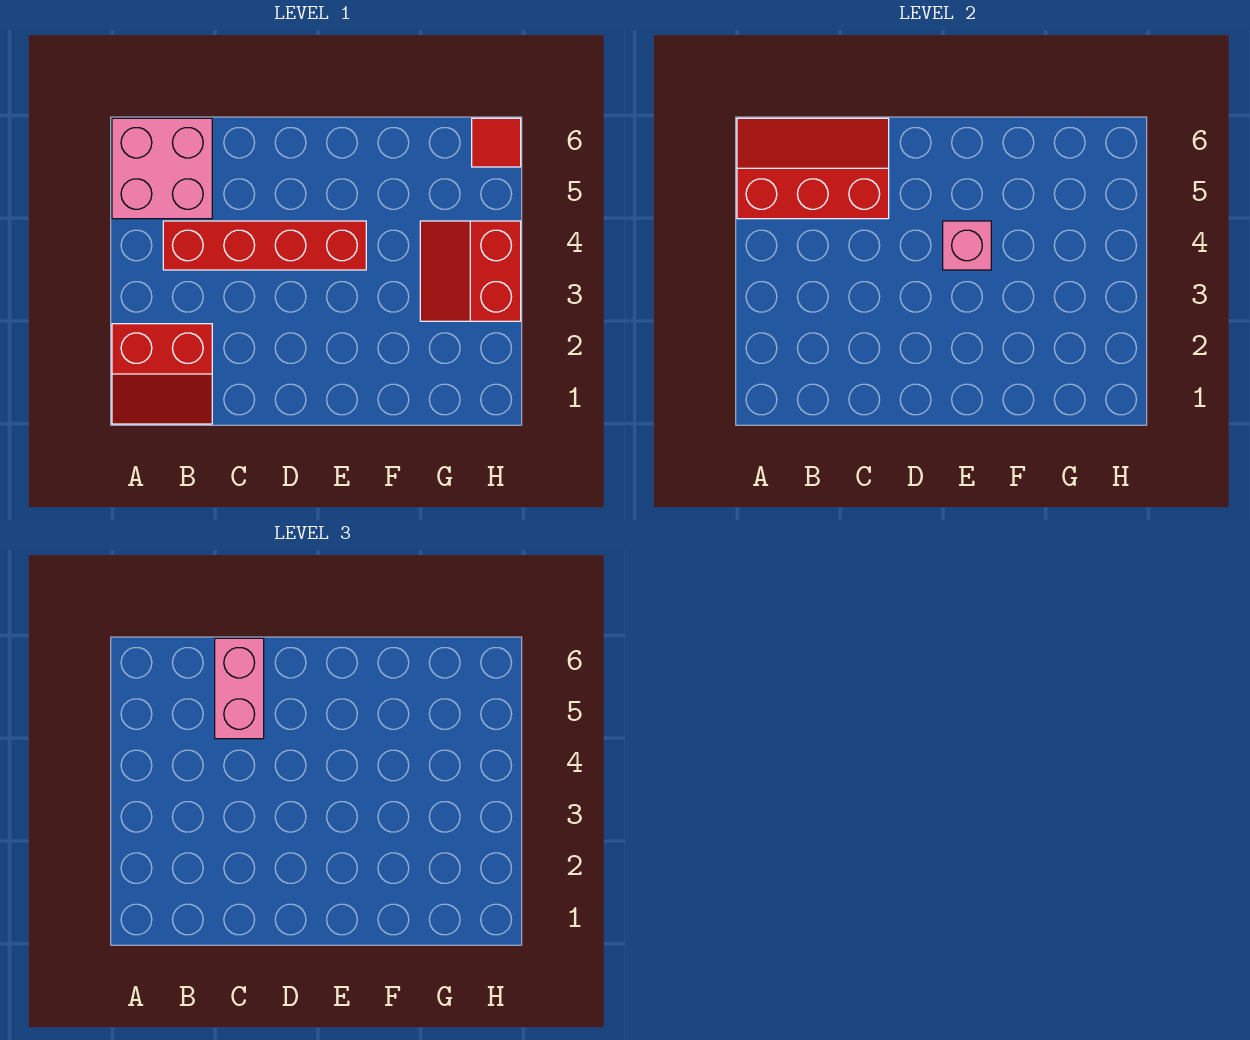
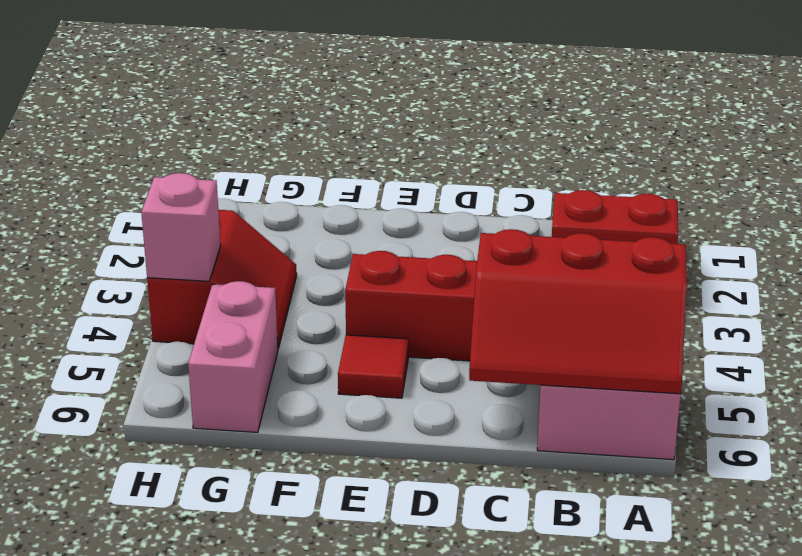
pink 1x2 brick [215,638,264,739] -> pink 1x2 brick moved to [188,281,278,432]
pink 1x1 brick [943,221,991,270] -> pink 1x1 brick moved to [141,173,221,281]
red 1x1 tile [472,118,521,167] -> red 1x1 tile moved to [338,335,408,398]

